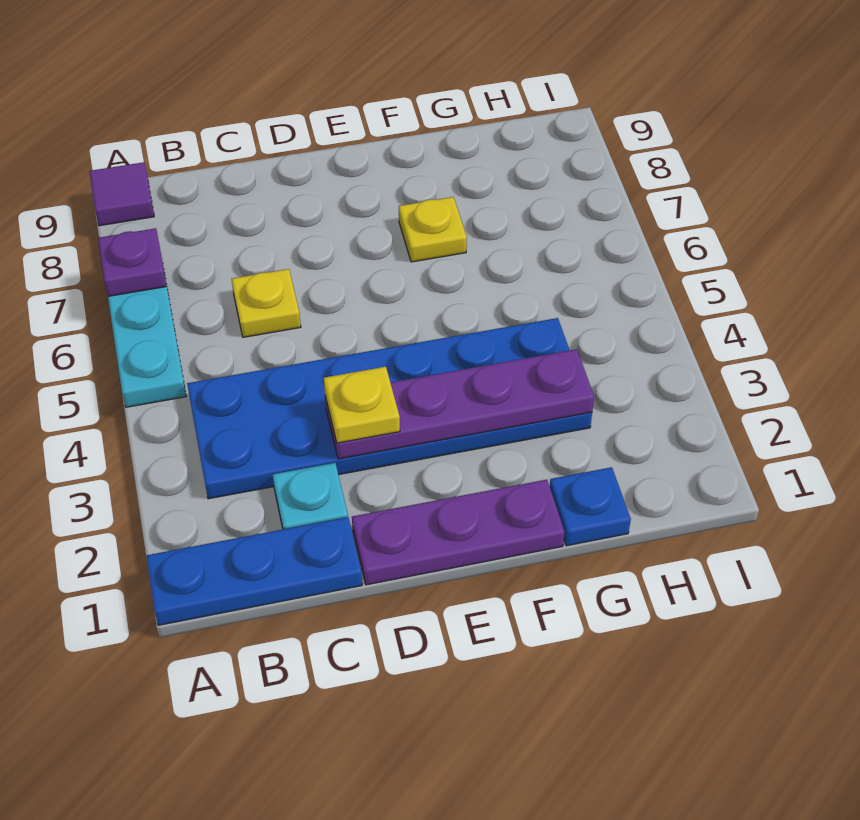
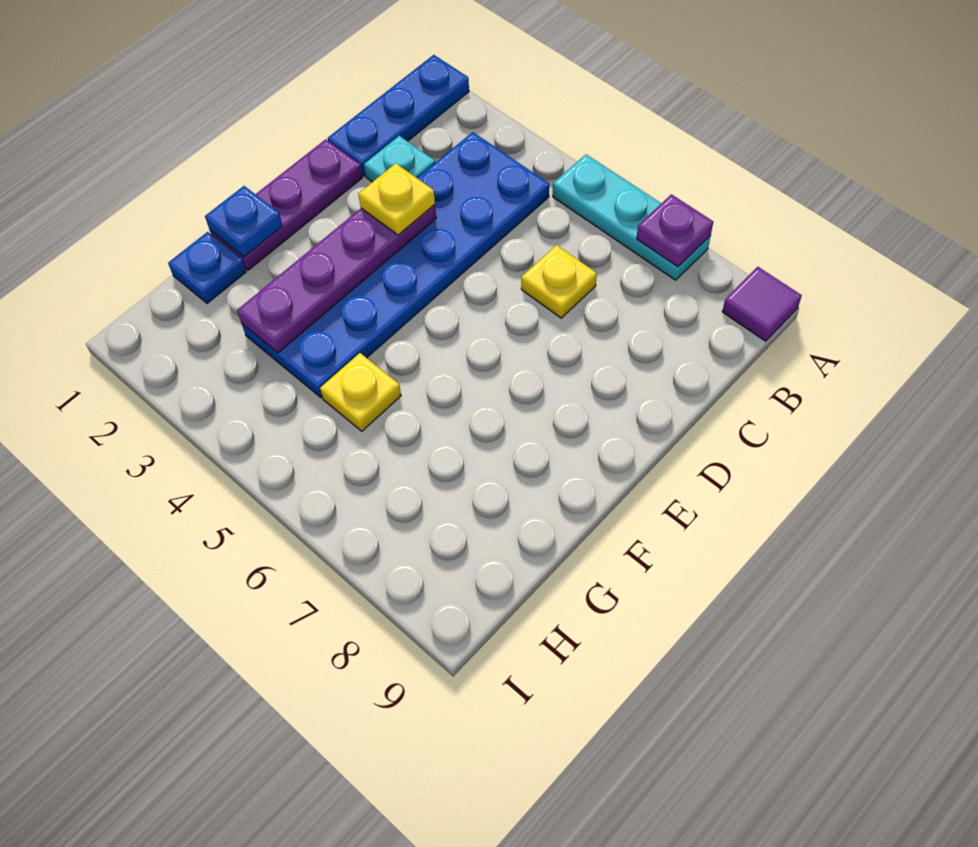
none -> blue 1x1 plate [205,186,283,257]
yellow 1x1 plate [399,197,467,262] -> yellow 1x1 plate moved to [320,353,401,431]

